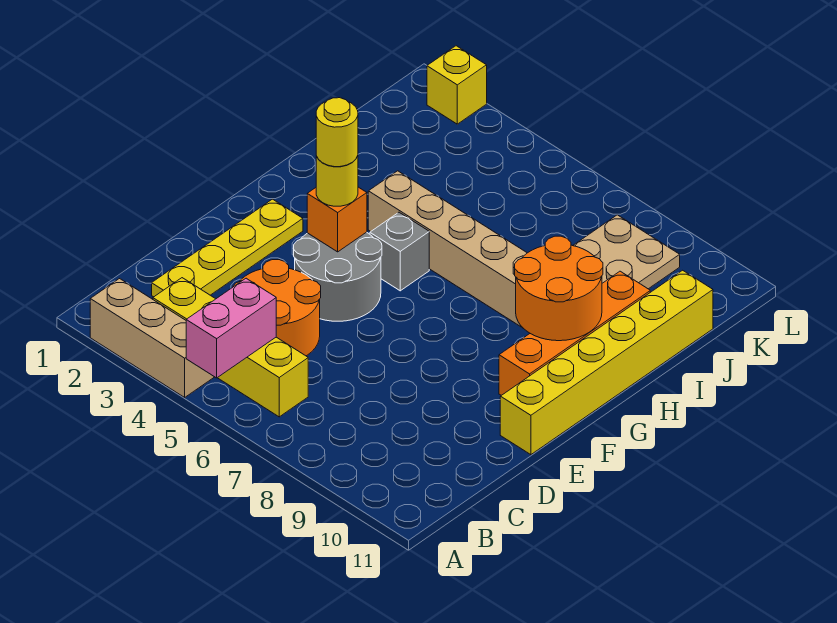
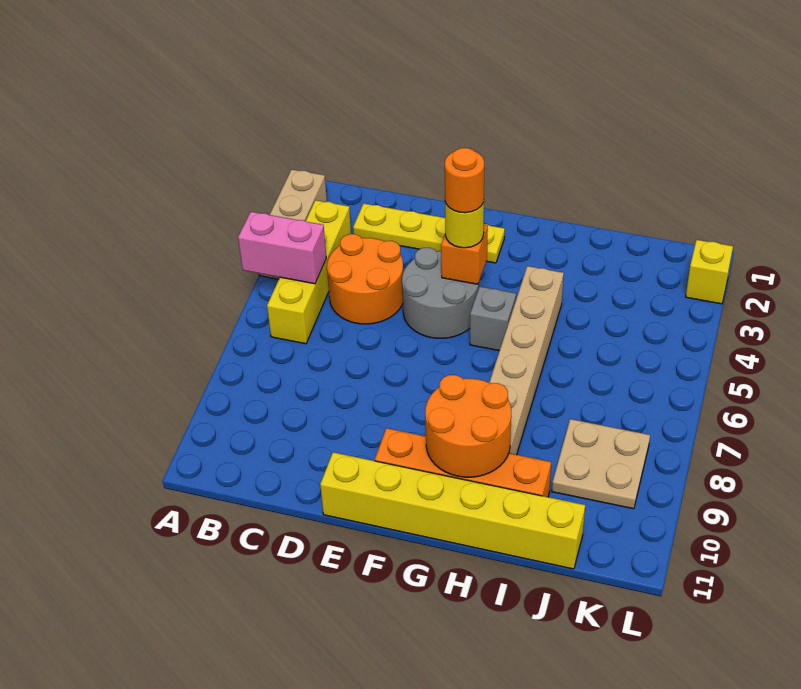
yellow 1x1 round brick [316,98,358,167] -> orange 1x1 round brick [445,148,484,213]

